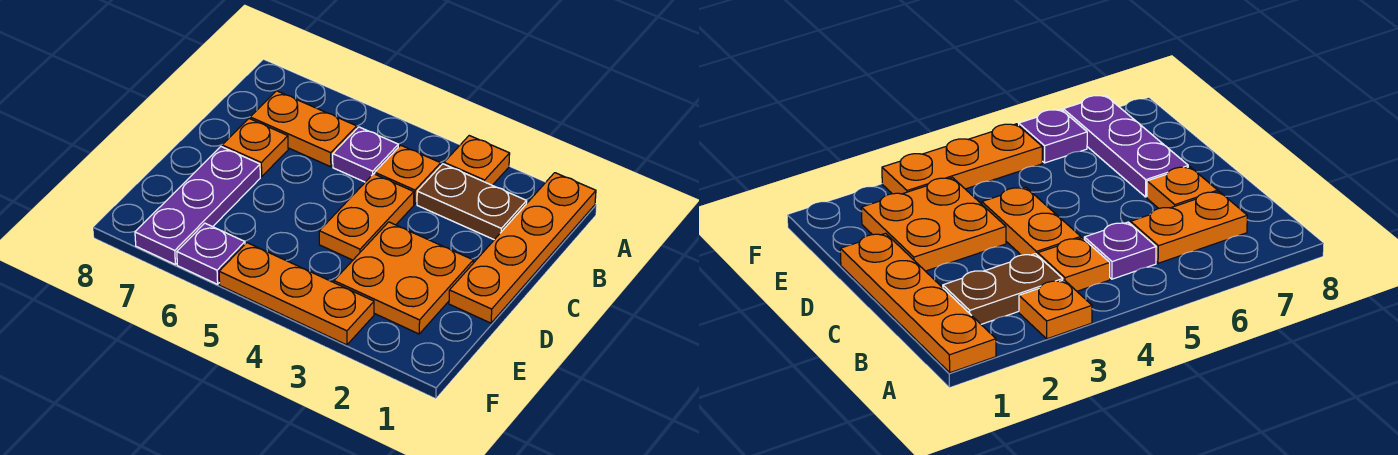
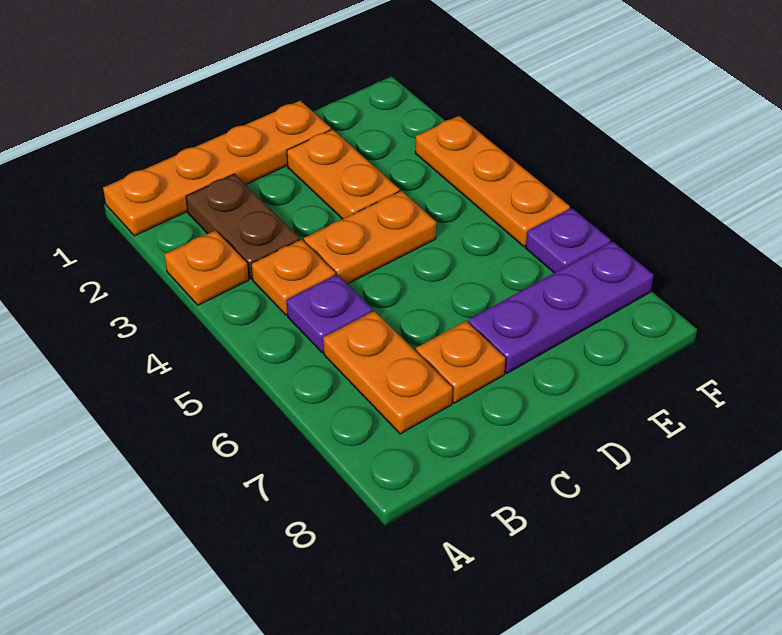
orange 2x2 plate [334,222,473,334] -> orange 1x2 plate [287,129,400,219]

